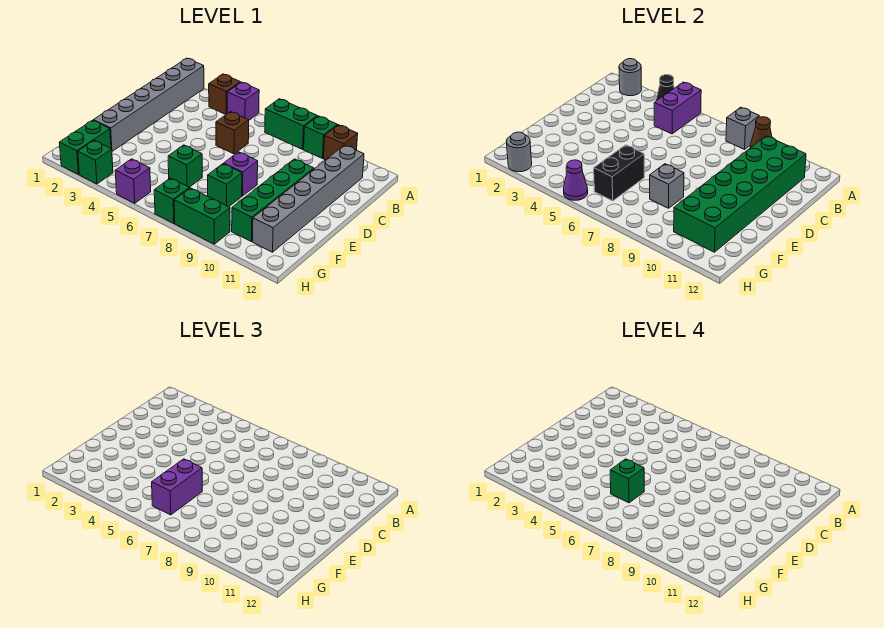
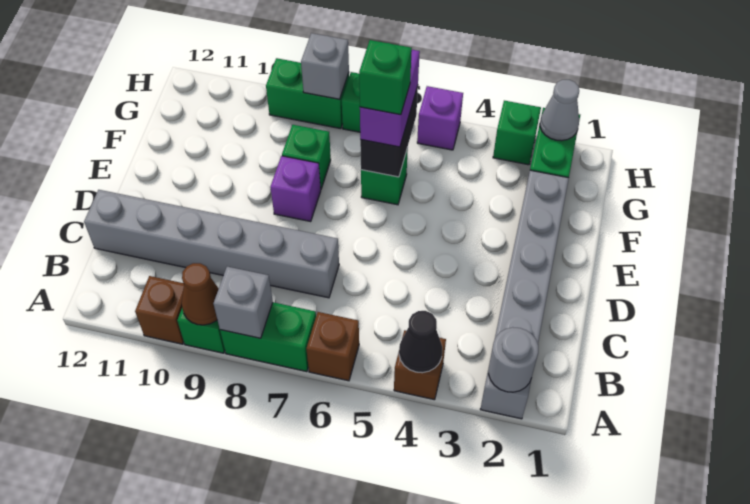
purple 1x1 brick [227,82,259,120] -> none
purple 1x2 brick [654,82,701,134] -> none
green 2x6 brick [674,136,806,252] -> none
grey 1x6 brick [253,145,364,252] -> grey 1x6 brick turned to [84,190,339,298]
brown 1x1 brick [216,112,249,154] -> brown 1x1 brick moved to [307,312,359,381]
green 1x4 brick [232,159,314,242] -> none
grey 1x1 brick [650,164,684,208] -> grey 1x1 brick moved to [301,33,349,99]
grey 1x1 round brick [506,132,532,172] -> grey 1x1 cone [540,80,579,141]
purple 1x1 cone [564,160,588,200] -> none

